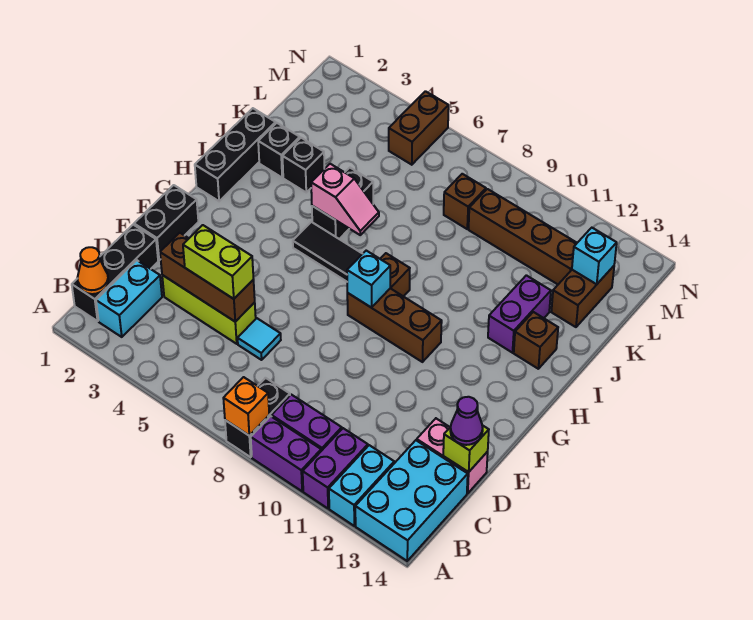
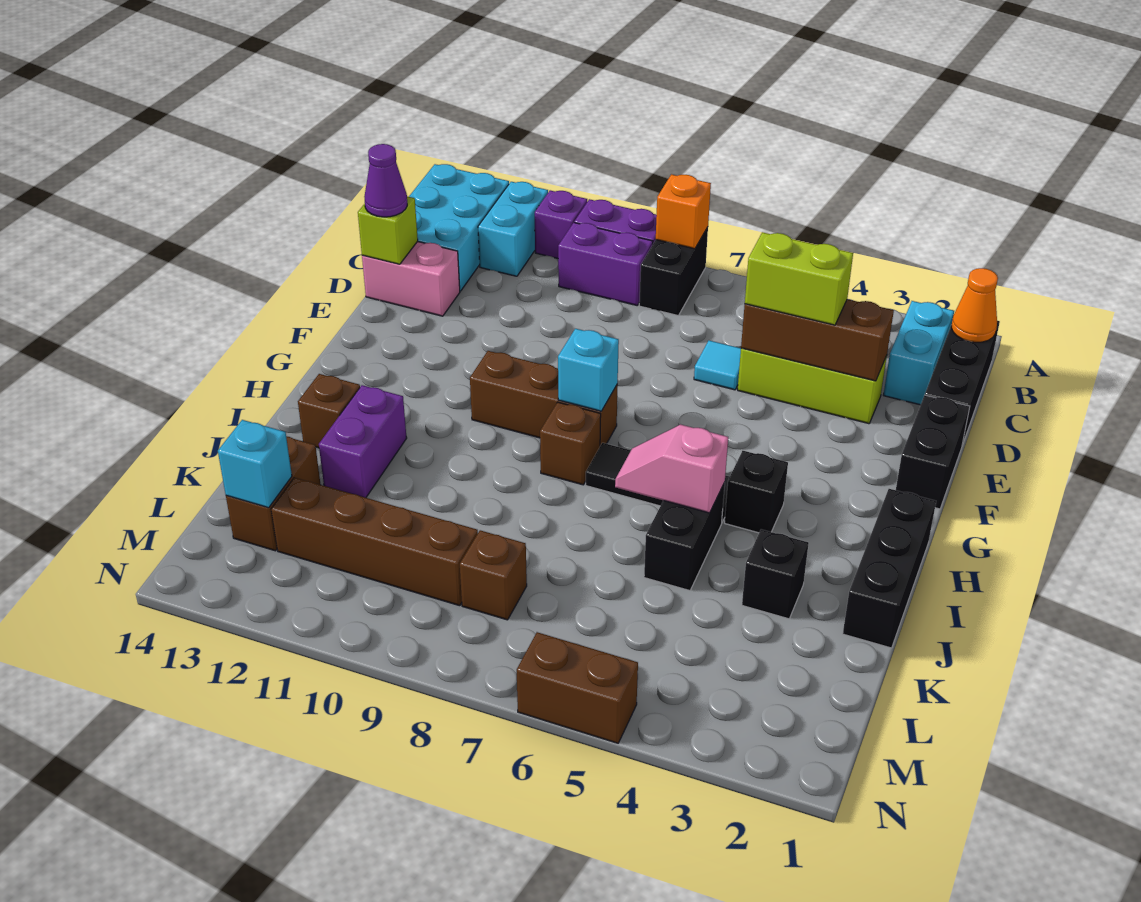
purple 1x2 brick [303,428,368,508] -> purple 1x1 brick [535,190,587,258]
black 1x1 brick [258,123,300,177] -> black 1x1 brick moved to [725,451,788,533]
brown 1x2 brick [389,91,449,165] -> brown 1x2 brick turned to [517,632,638,743]

